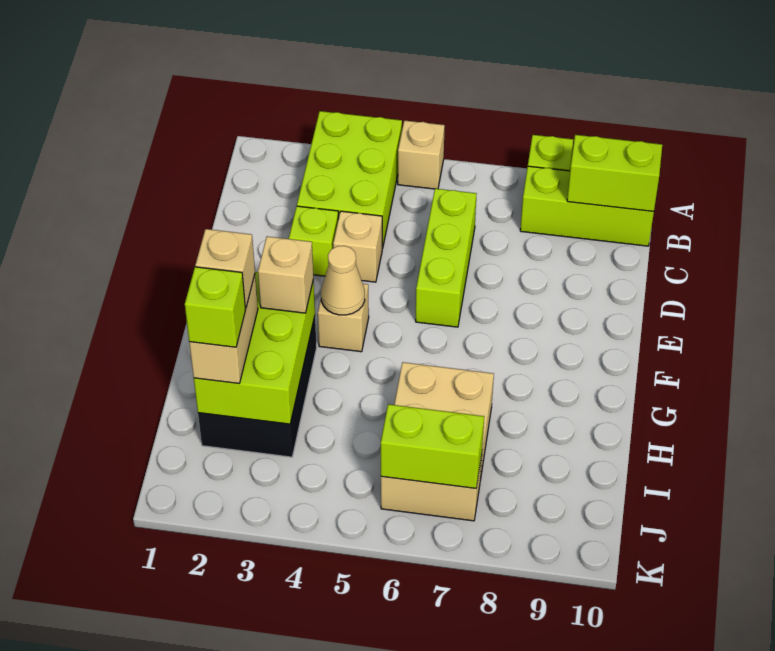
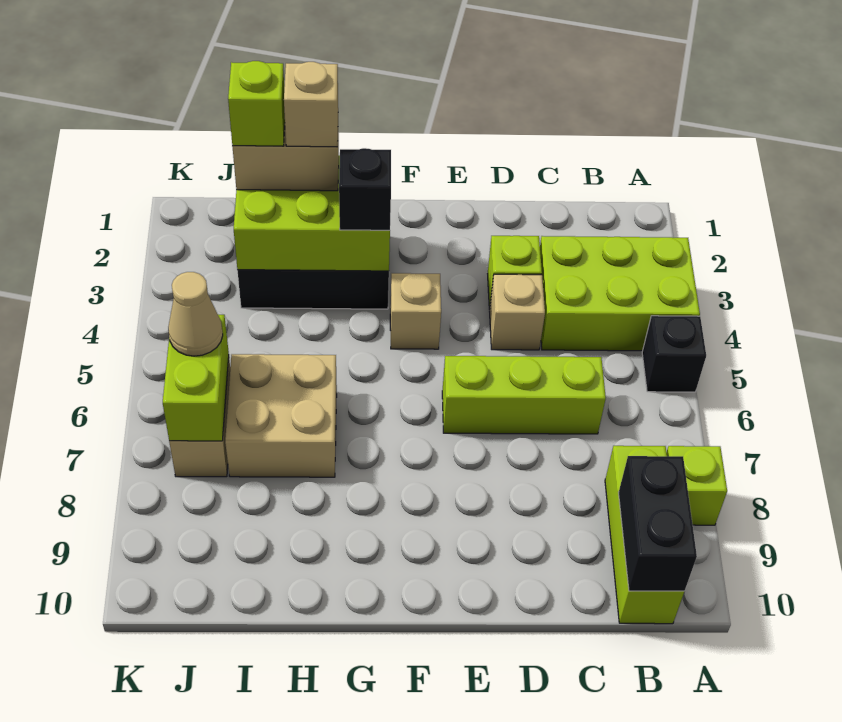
tan 1x1 brick [398,120,445,189] -> black 1x1 brick [642,316,706,392]
lime 1x2 brick [567,135,662,211] -> black 1x2 brick [618,456,697,591]
tan 1x1 cone [321,246,365,315] -> tan 1x1 cone moved to [168,272,223,356]
tan 1x1 brick [258,236,313,313] -> black 1x1 brick [339,148,391,230]

